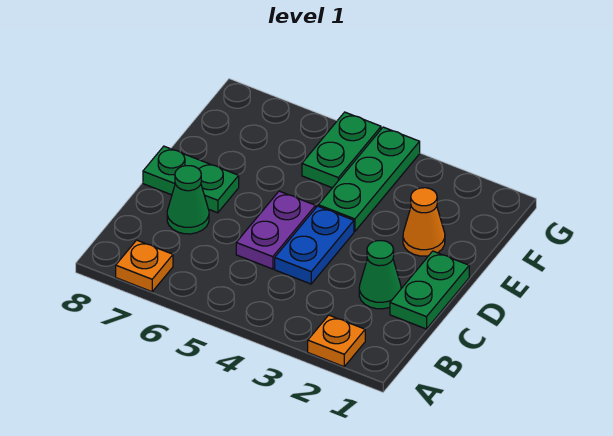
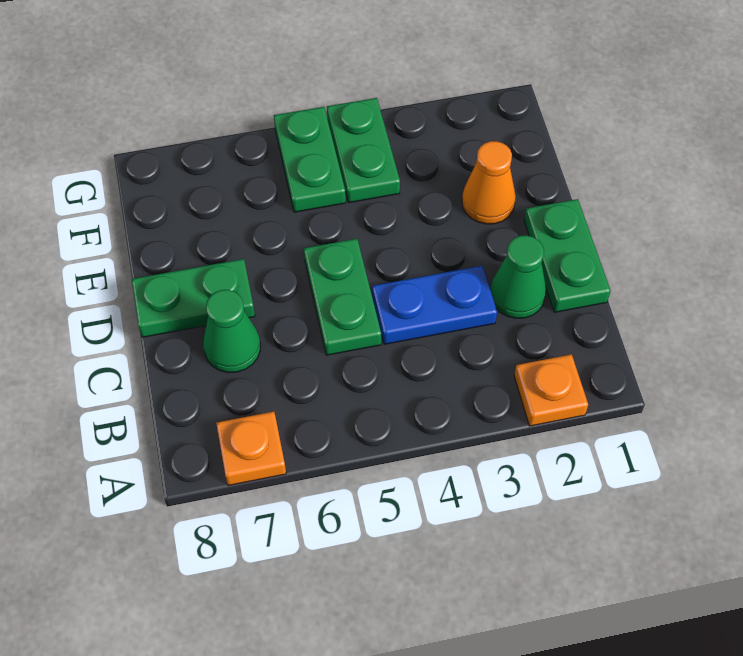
blue 1x2 plate [275,206,354,284] -> blue 1x2 plate turned to [372,266,497,344]
purple 1x2 plate [236,191,316,269] -> green 1x2 plate [304,239,381,355]
green 1x3 plate [318,127,420,231] -> green 1x2 plate [327,98,400,203]

